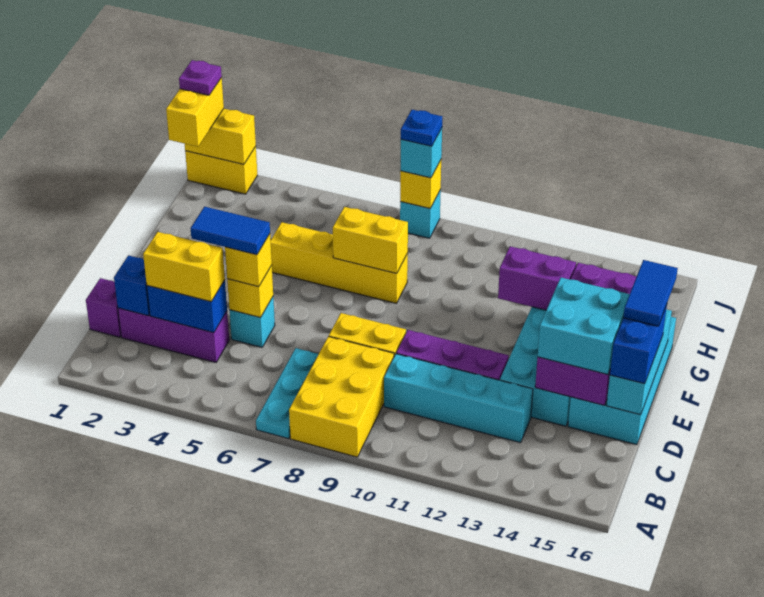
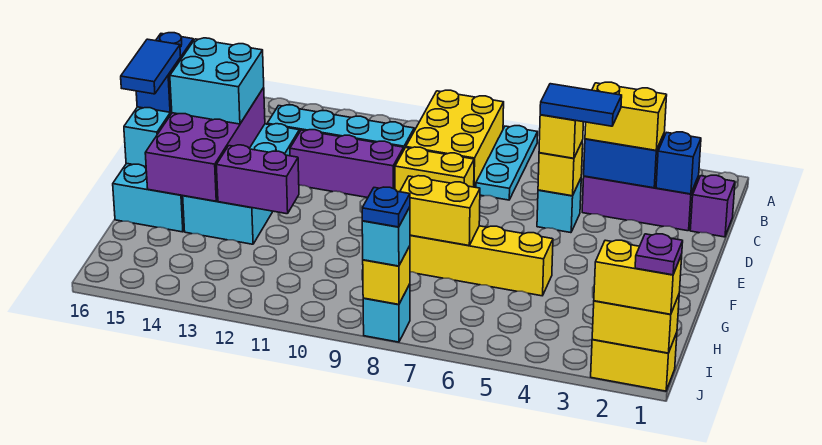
yellow 1x2 brick [166,78,224,147] -> yellow 1x2 brick turned to [594,240,682,314]

